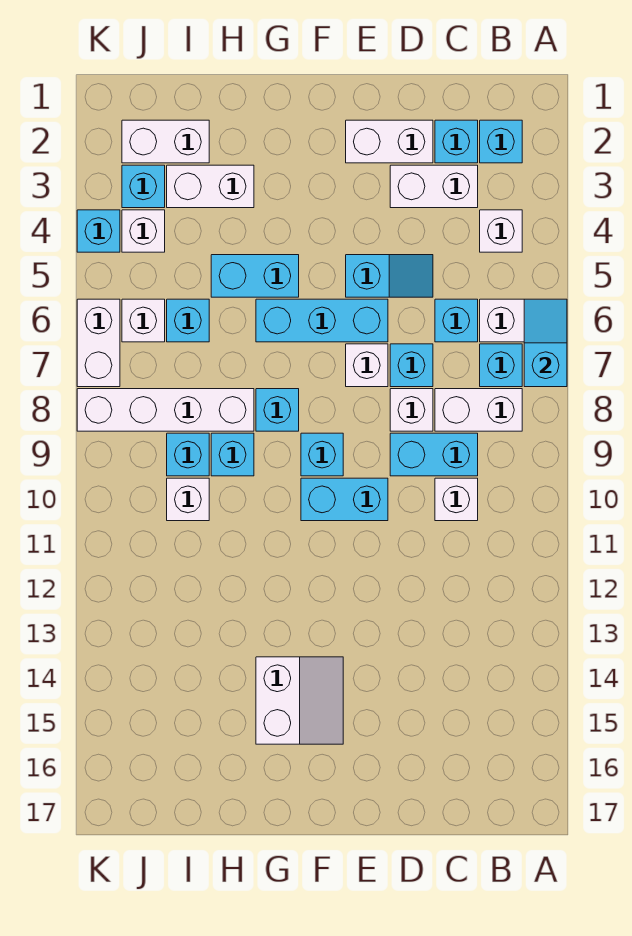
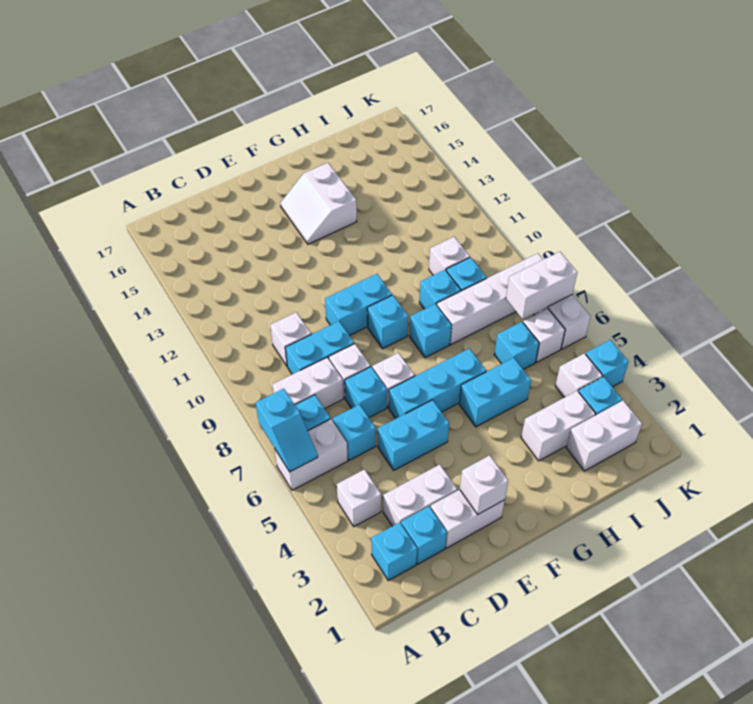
cyan 1x2 slope [346,255,433,297] -> cyan 1x2 brick [378,400,449,470]
none -> white 1x1 brick [460,455,508,515]
none -> white 1x2 brick [506,252,577,319]

